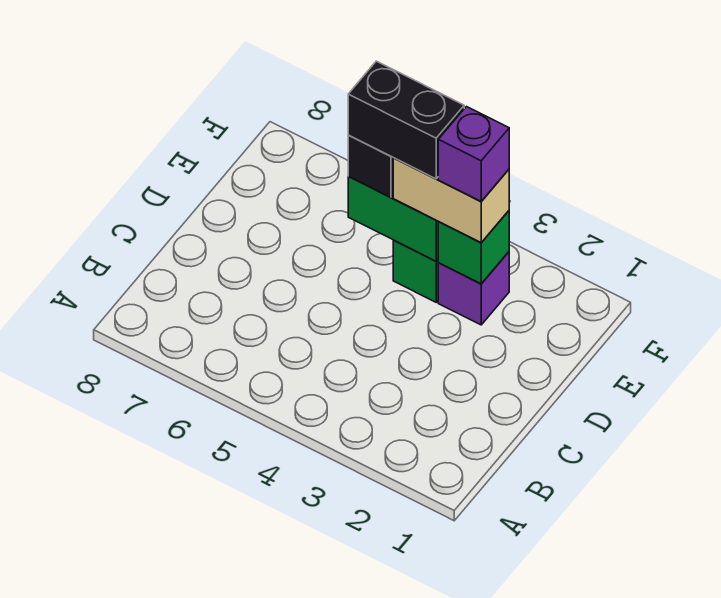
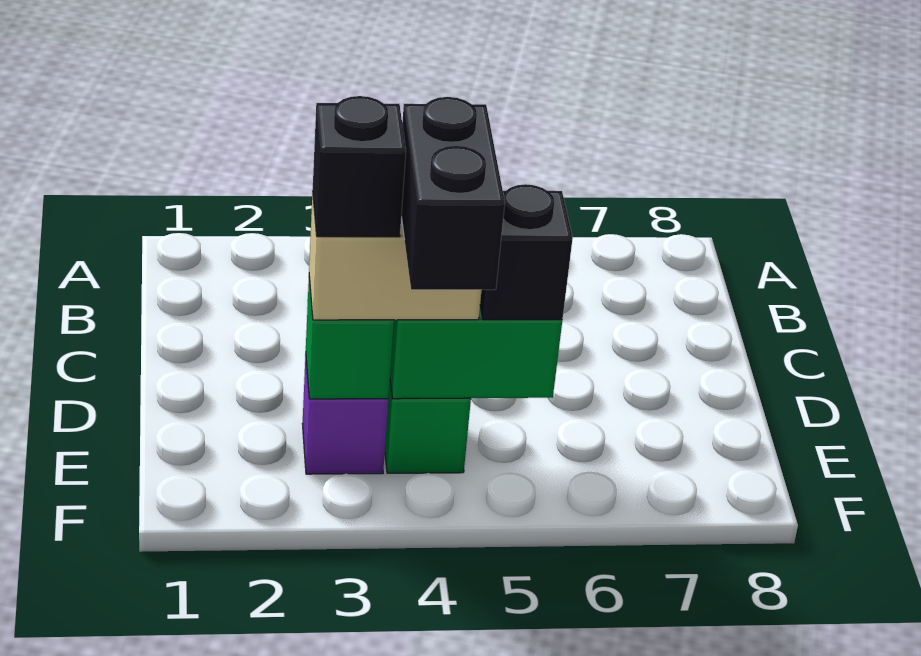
purple 1x1 brick [438,107,509,201] -> black 1x1 brick [313,96,406,237]
black 1x2 brick [348,61,464,179] -> black 1x2 brick turned to [401,97,505,290]

